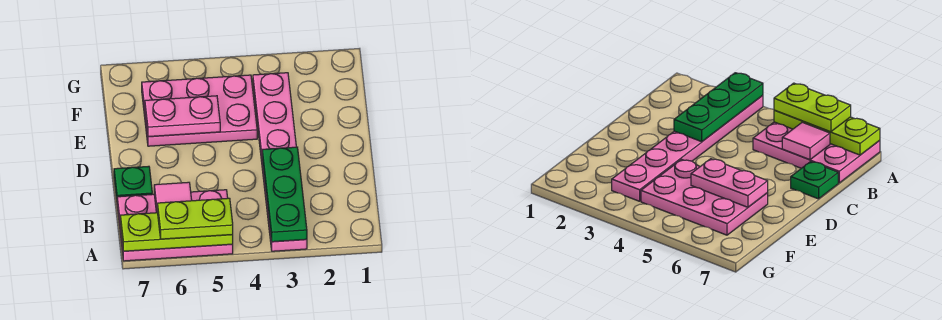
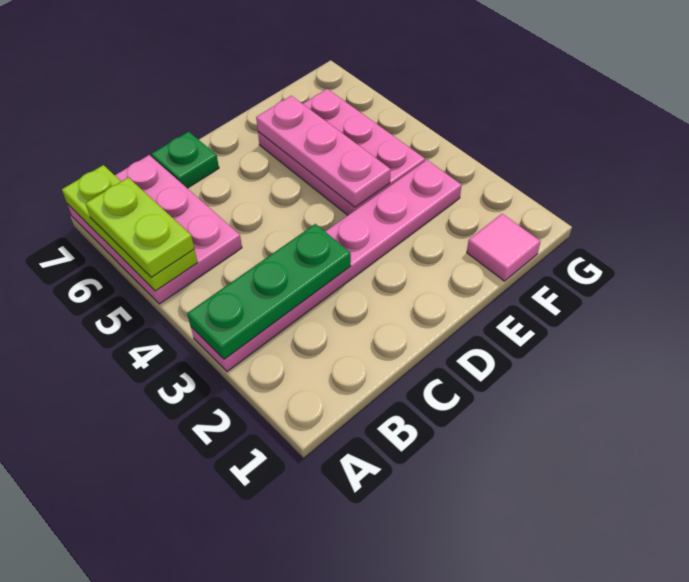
pink 1x1 tile [154,182,192,213] -> pink 1x1 tile moved to [467,214,541,281]
pink 1x2 plate [145,96,220,137] -> pink 1x3 plate [256,96,391,207]

